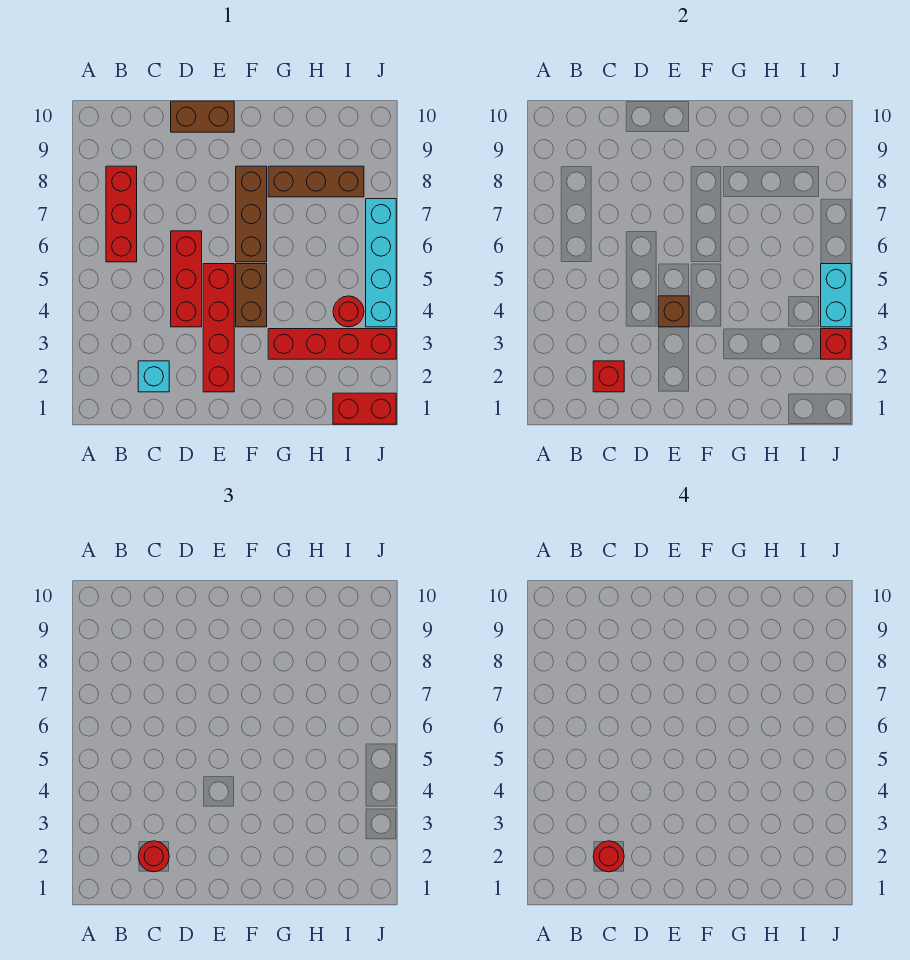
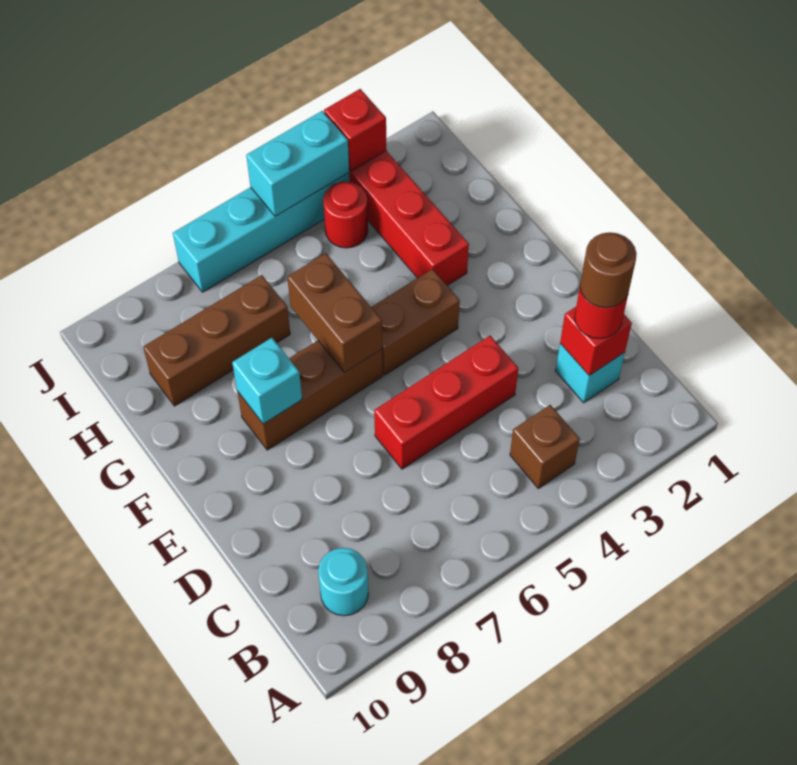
red 1x3 brick [106,166,137,262] -> none
none -> cyan 1x1 round brick [318,548,368,616]
red 1x1 round brick [593,841,624,872] -> brown 1x1 round brick [580,232,637,308]
brown 1x2 brick [171,101,234,132] -> brown 1x2 brick moved to [287,253,382,372]
red 1x4 brick [203,264,234,392] -> none
brown 1x1 brick [658,296,689,327] -> brown 1x1 brick moved to [510,405,580,489]
none -> cyan 1x1 brick [232,338,302,424]
brown 1x3 brick [268,166,364,197] -> brown 1x3 brick turned to [143,275,290,406]
red 1x2 brick [333,393,396,424] -> none

